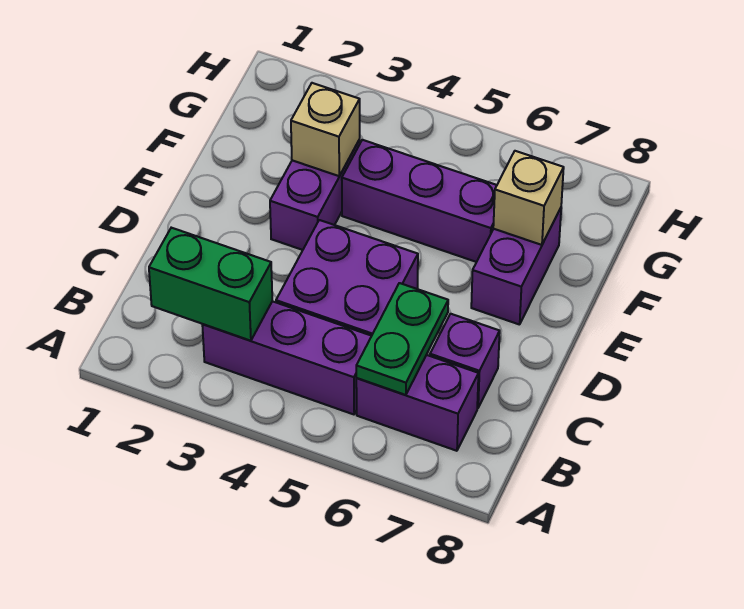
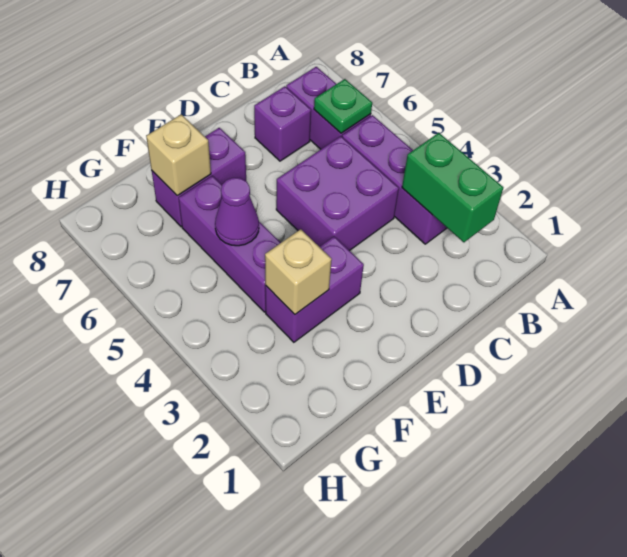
green 1x2 plate [356,283,448,395] -> green 1x1 plate [314,79,372,133]
none -> purple 1x1 cone [215,178,259,246]

